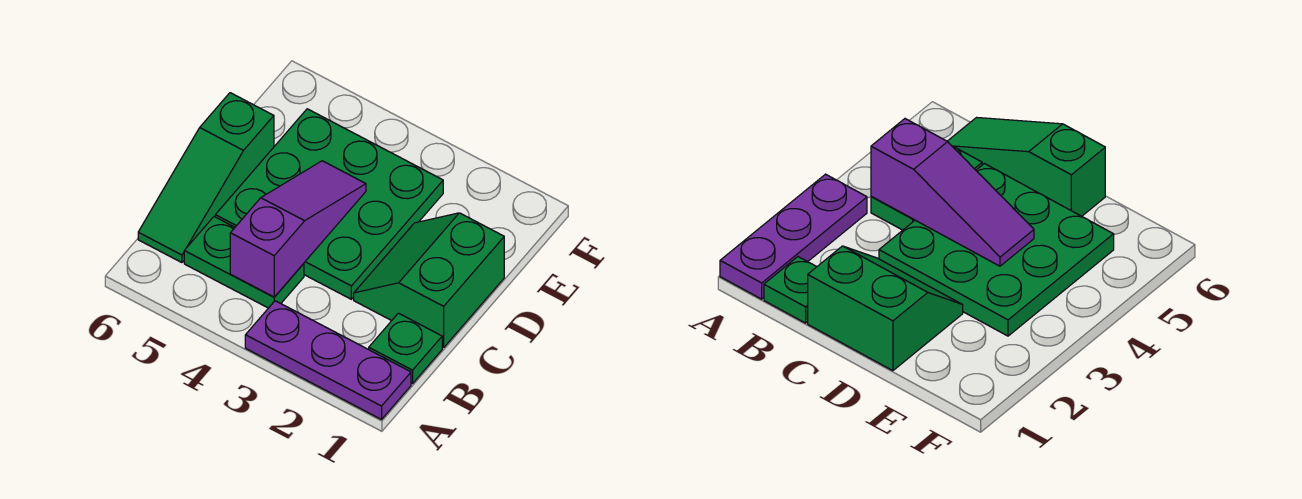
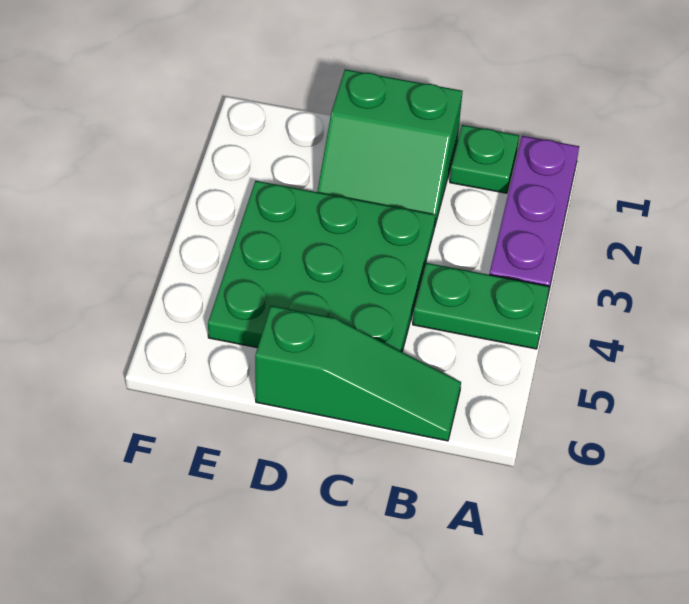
green 1x2 plate [184,217,304,308] -> green 1x2 plate turned to [413,263,549,349]
purple 1x3 slope [230,161,366,297] -> none

